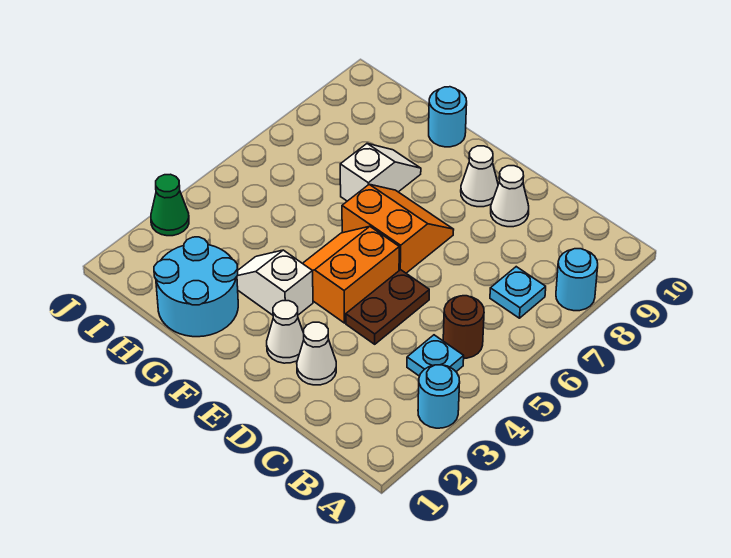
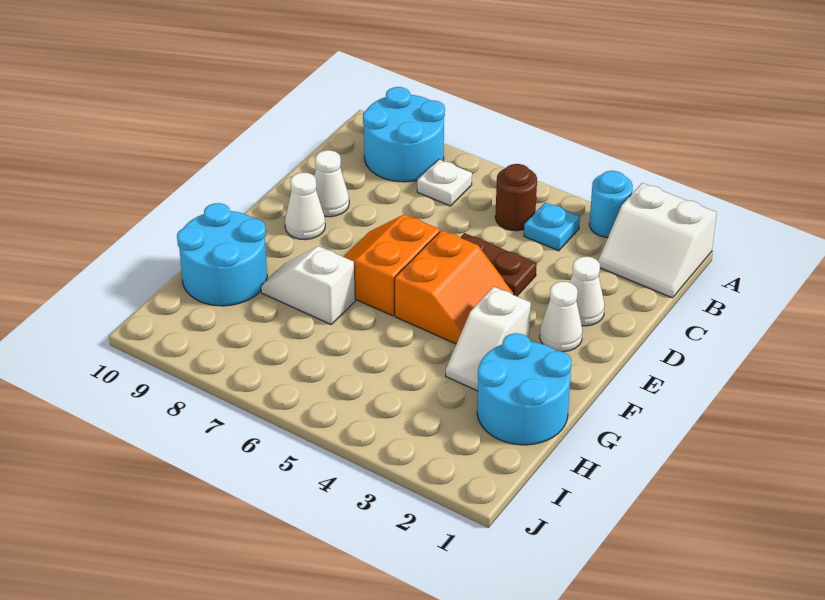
none -> white 2x2 slope [598,183,717,298]
cyan 1x1 round brick [556,249,598,311] -> cyan 2x2 round brick [363,87,445,182]
cyan 1x1 plate [490,267,546,318] -> white 1x1 plate [417,159,472,206]
orange 2x2 slope [303,226,399,323] -> orange 2x2 slope turned to [395,230,514,344]
cyan 1x1 round brick [429,87,467,147] -> cyan 2x2 round brick [177,203,267,306]
green 1x1 cone [151,174,189,236] -> none

